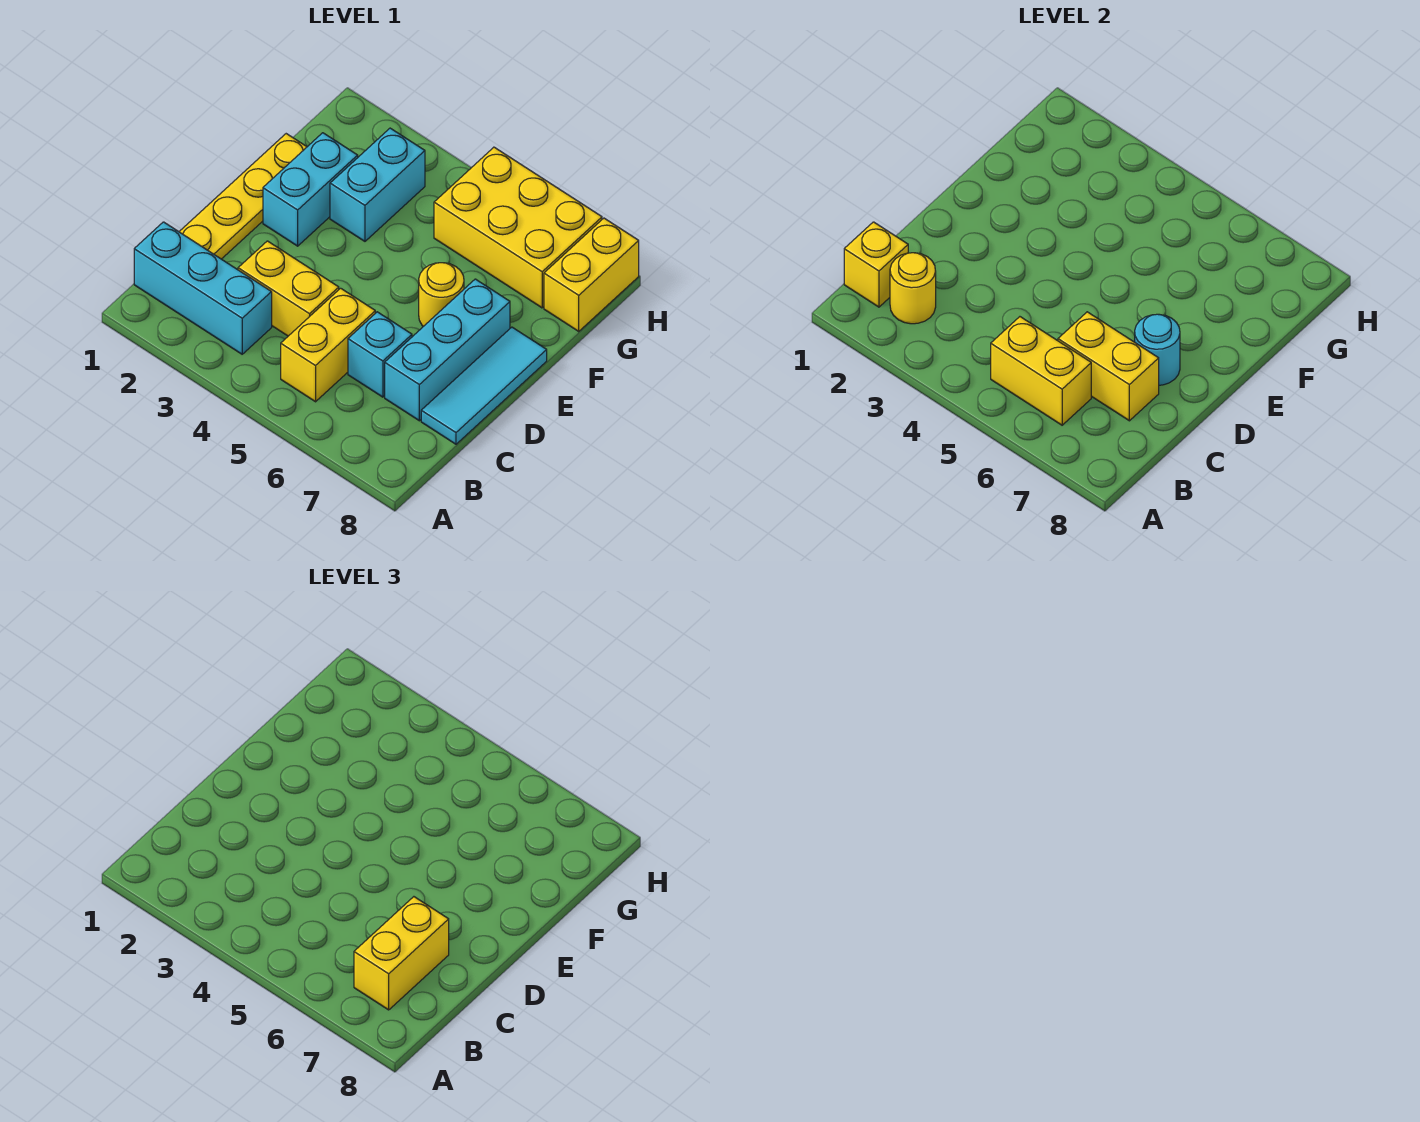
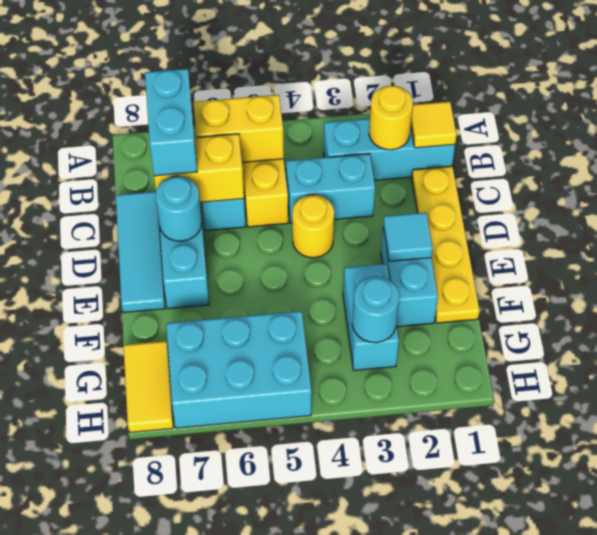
yellow 1x1 brick [844,222,908,307] -> yellow 1x1 tile [411,102,457,148]
yellow 1x2 brick [354,897,449,1010] -> cyan 1x2 brick [145,69,197,176]
yellow 1x2 brick [238,241,339,336] -> cyan 1x2 brick [286,154,375,223]
none -> cyan 1x1 tile [383,212,433,261]
yellow 1x1 round brick [419,263,464,326] -> yellow 1x1 round brick moved to [292,195,334,258]
none -> cyan 1x1 round brick [352,276,399,343]
yellow 2x3 brick [434,147,602,308] -> cyan 2x3 brick [166,311,312,428]
yellow 1x2 brick [544,218,639,331] -> yellow 1x2 tile [124,341,173,432]

